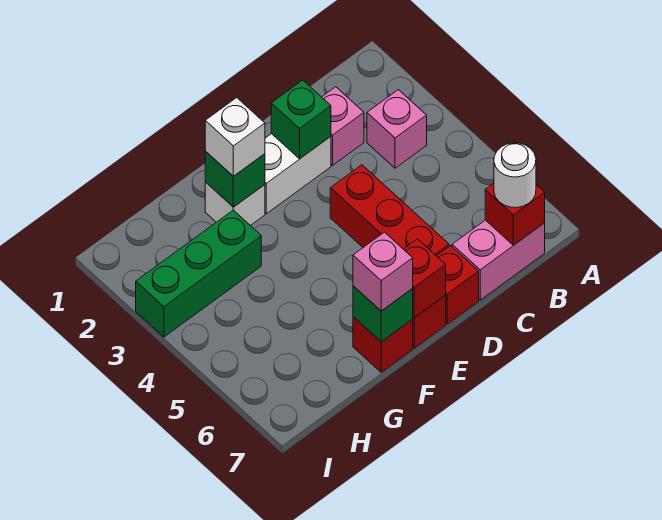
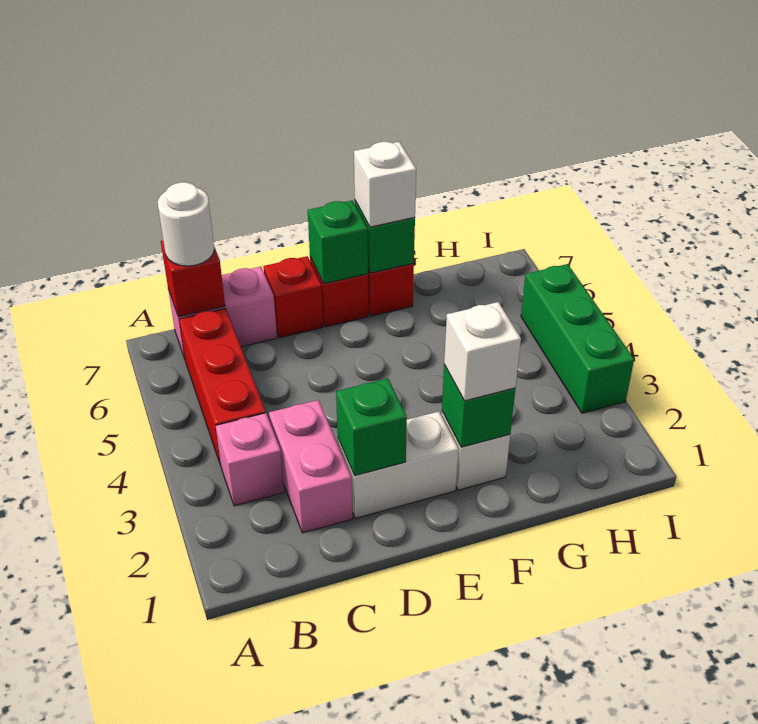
pink 1x1 brick [322,87,364,165] -> pink 1x2 brick [269,400,353,533]
red 1x3 brick [330,165,449,256] -> red 1x3 brick moved to [179,308,266,465]
red 1x1 brick [404,239,446,318] -> green 1x1 brick [308,200,368,284]
pink 1x1 brick [353,232,413,311] -> white 1x1 brick [354,142,416,227]
green 1x3 brick [136,210,261,337] -> green 1x3 brick turned to [521,264,634,413]

